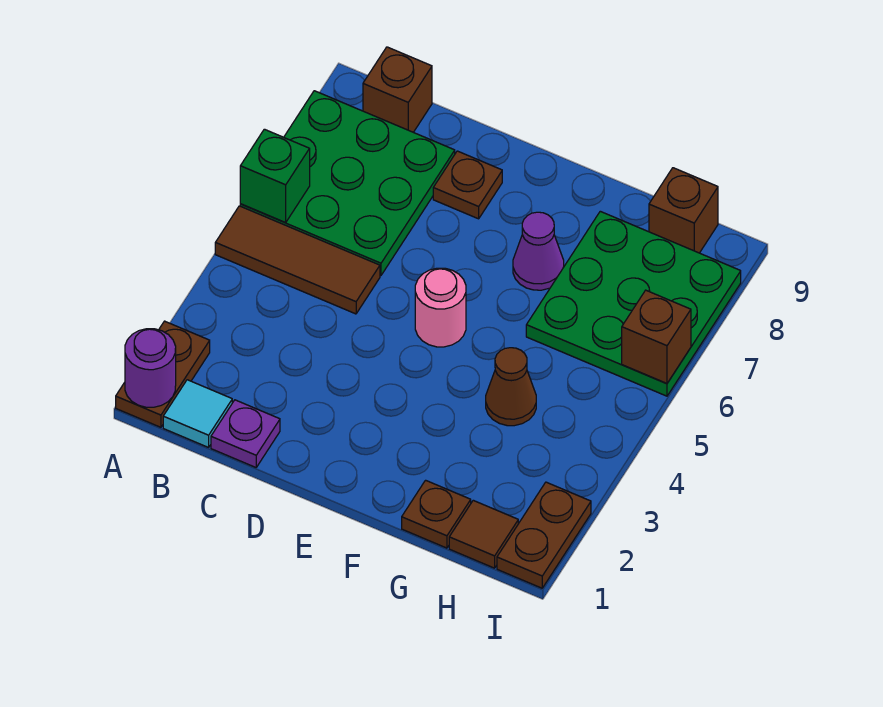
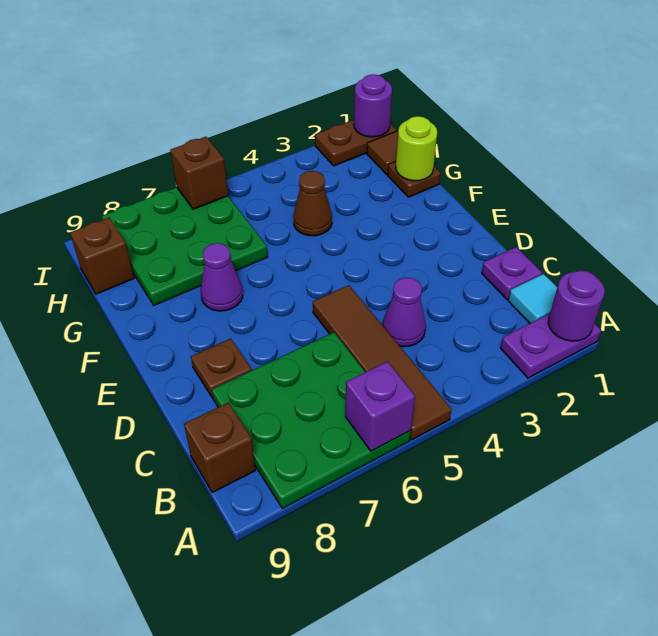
brown 1x2 plate [116,321,210,427] -> purple 1x2 plate [501,314,601,378]
brown 1x3 tile [215,206,380,314] -> brown 1x4 tile [313,285,452,440]
green 1x1 brick [240,129,310,222] -> purple 1x1 brick [345,362,415,451]
none -> purple 1x1 cone [383,277,426,347]
pink 1x1 round brick [415,268,466,347] -> none
none -> lime 1x1 round brick [396,116,437,181]
none -> purple 1x1 round brick [354,74,392,137]

